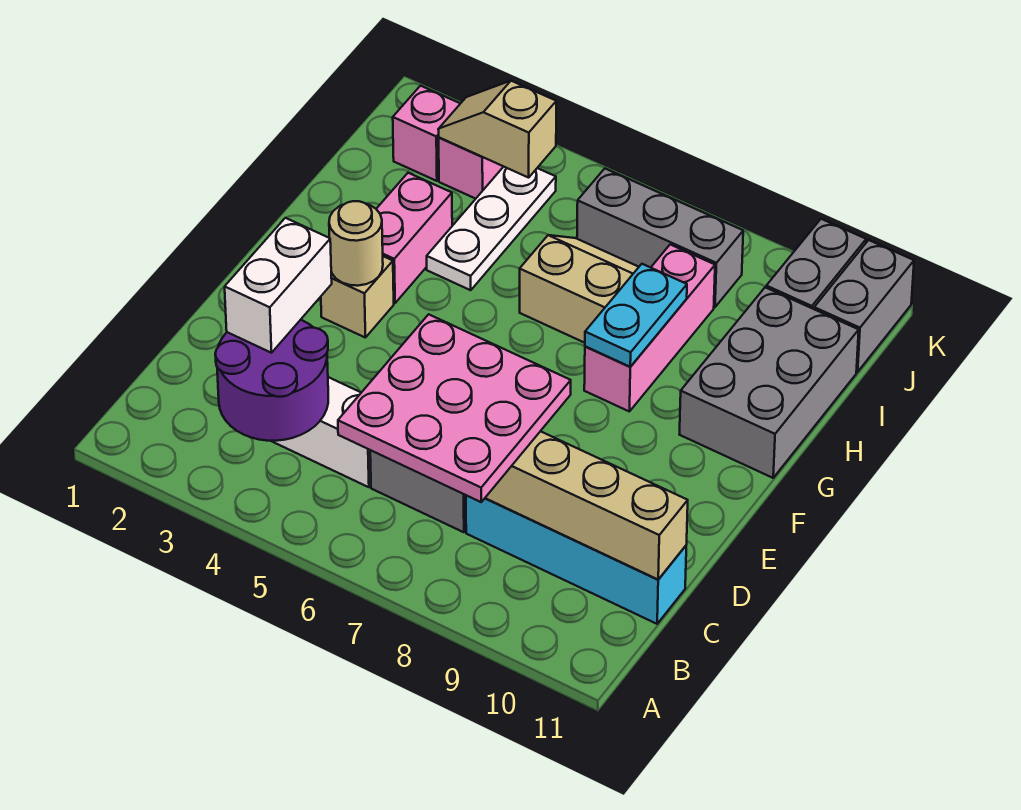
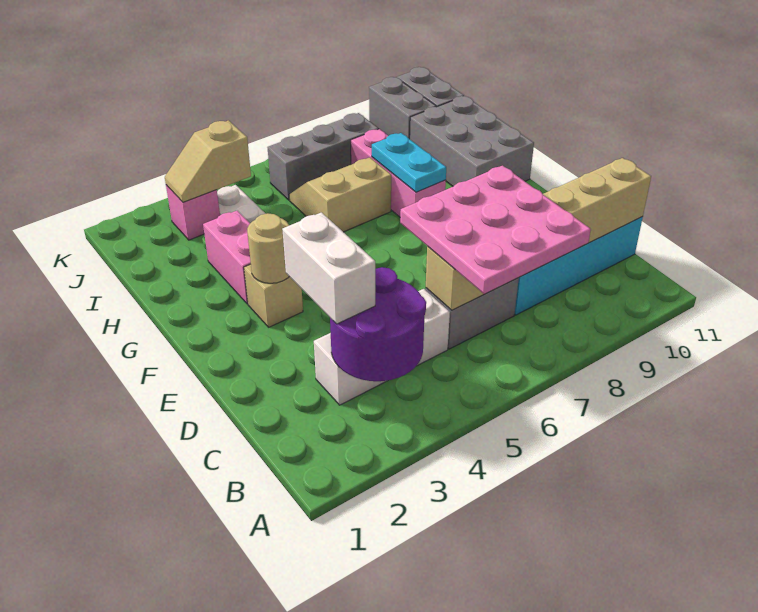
pink 1x1 brick [393,86,460,181] -> none

